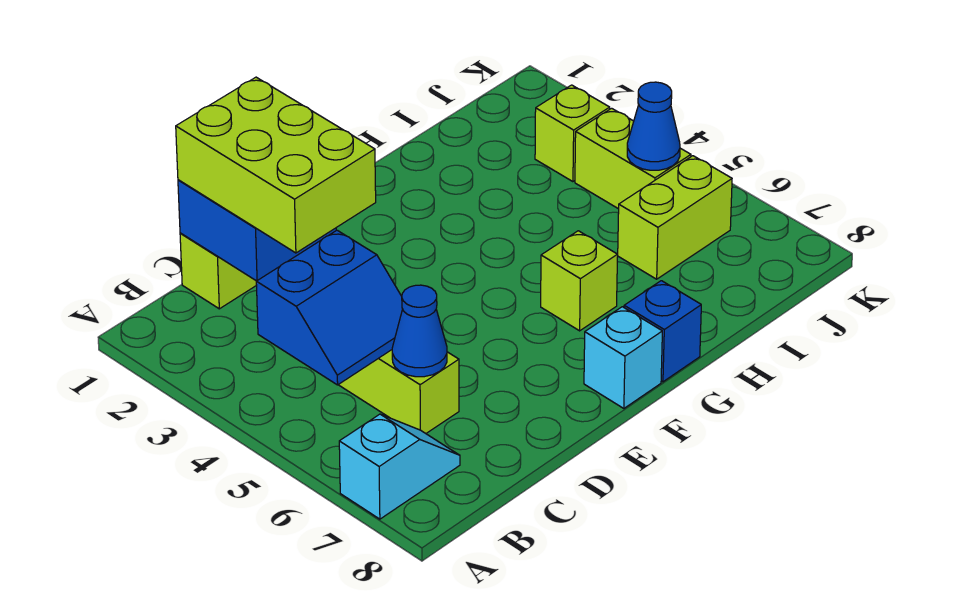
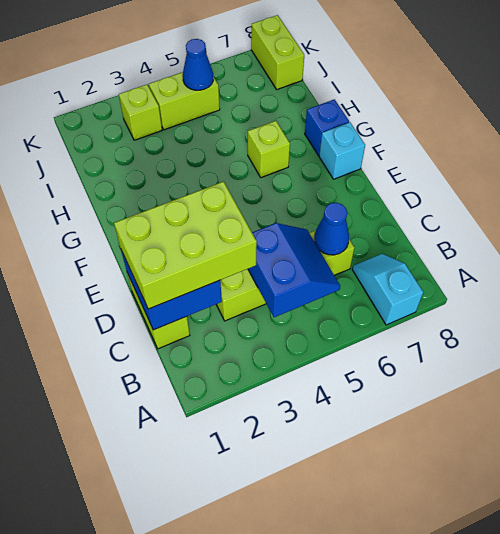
lime 1x2 brick [618,156,732,279] -> lime 1x2 brick moved to [251,15,304,89]

